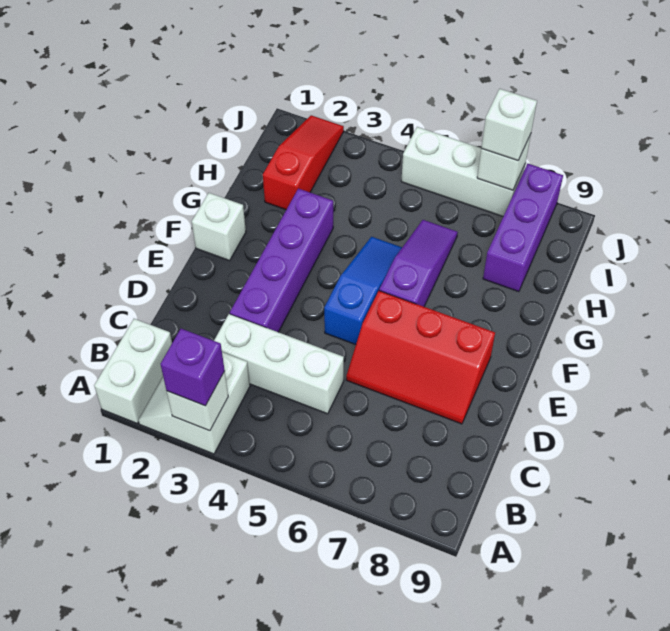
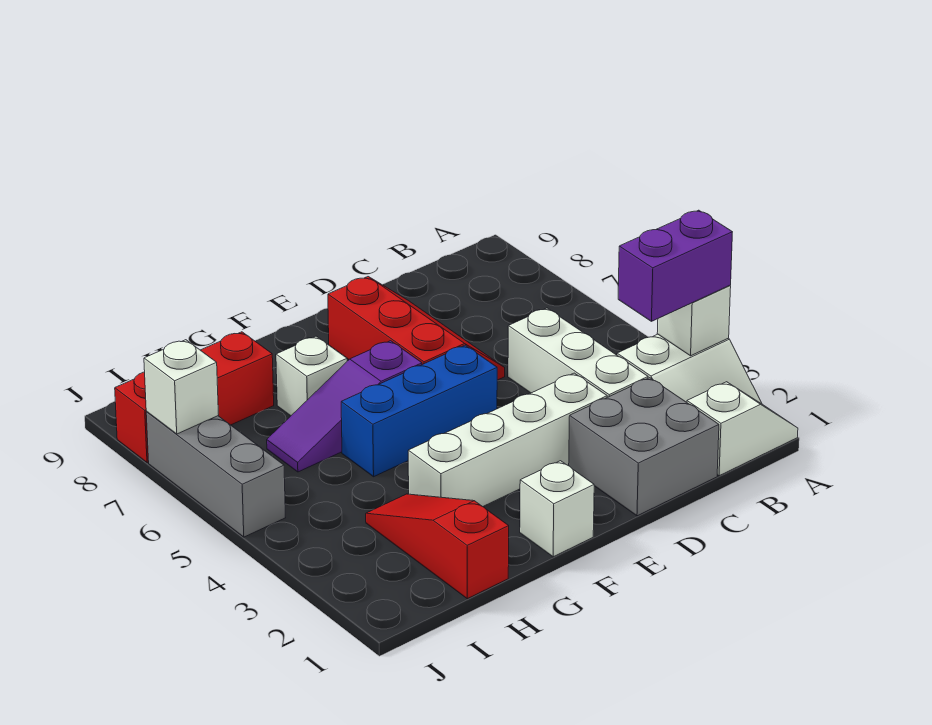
white 1x2 brick [94,319,172,423] -> white 1x2 slope [687,382,798,476]
purple 1x1 brick [161,329,225,406] -> purple 1x2 brick [618,210,732,321]
none -> grey 2x2 brick [569,378,719,516]
purple 1x4 brick [230,188,333,332] -> white 1x4 brick [408,373,607,507]
blue 1x3 slope [324,237,402,345] -> blue 1x3 brick [341,345,497,477]
red 1x3 slope [263,115,344,210] -> red 1x3 slope turned to [366,494,509,599]
purple 1x3 brick [483,164,563,292] -> red 1x3 brick [115,332,274,463]
white 1x3 brick [401,127,525,216] -> grey 1x3 brick [146,412,285,537]
white 1x1 brick [481,89,537,161] -> white 1x1 brick moved to [276,336,347,416]

